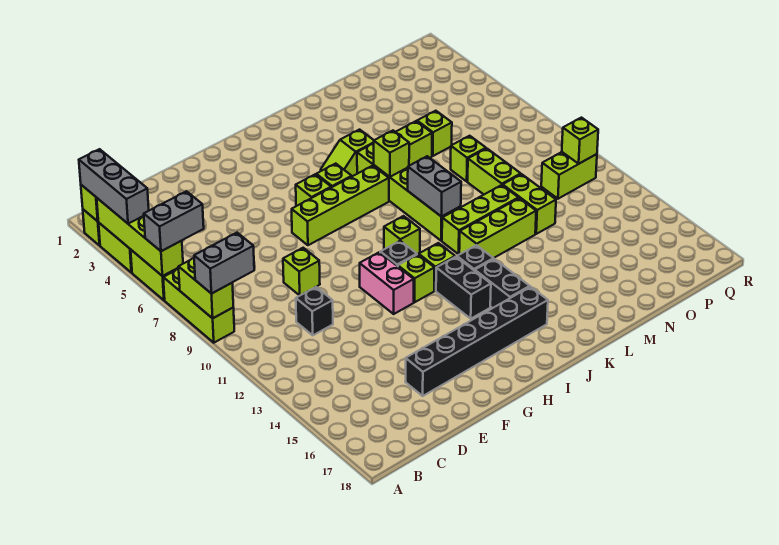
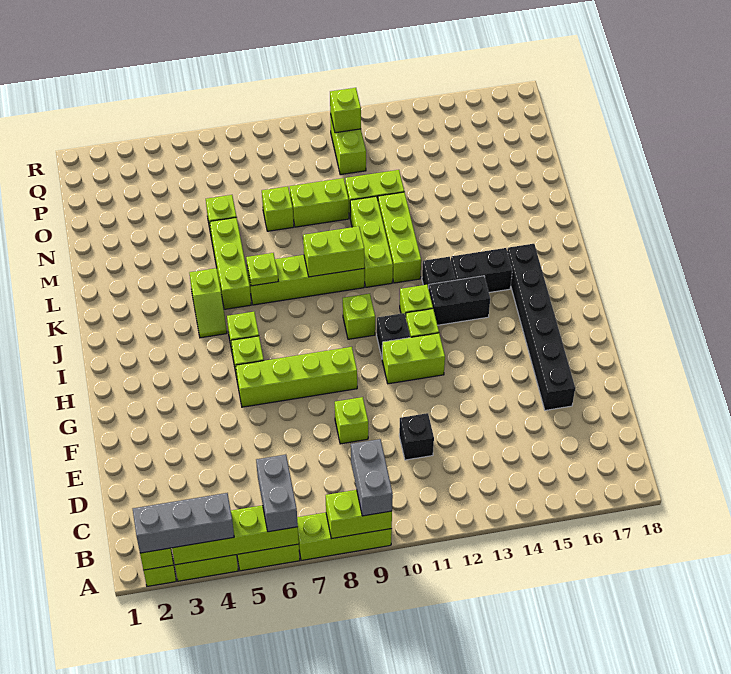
lime 1x4 brick [292,166,389,245] -> lime 1x4 brick turned to [236,347,357,407]
pink 1x2 brick [360,252,414,314] -> lime 1x2 brick [382,333,445,384]
lime 1x1 brick [374,131,409,177] -> lime 1x1 plate [246,253,278,286]
grey 1x2 brick [408,156,461,217] -> lime 1x2 brick [303,226,364,277]

